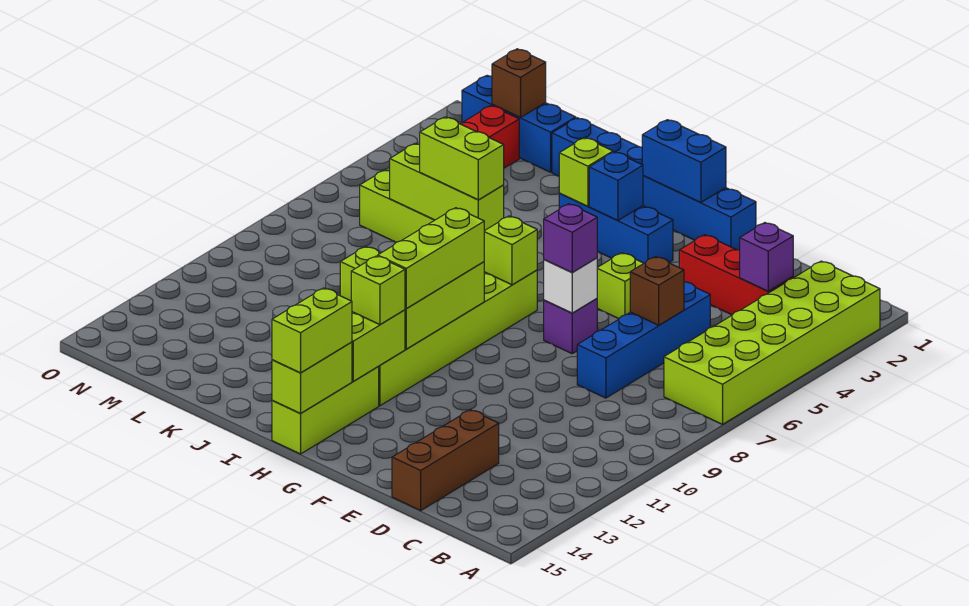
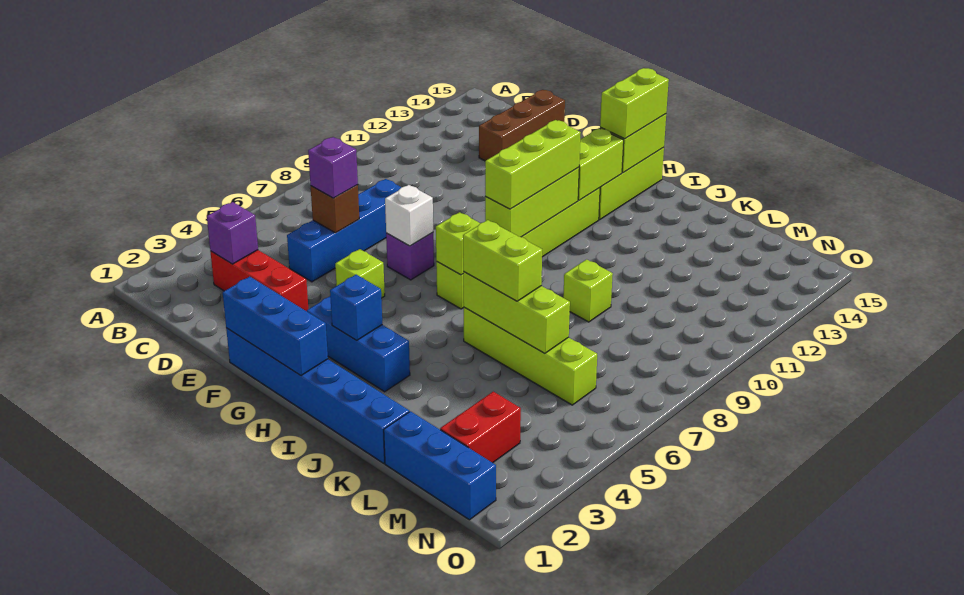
lime 2x6 brick [664,261,880,424] -> none
purple 1x1 brick [544,204,597,273] -> purple 1x1 brick moved to [308,137,358,198]
blue 1x2 brick [642,120,726,202] -> blue 1x3 brick [223,277,328,376]
lime 1x1 brick [351,256,405,325] -> none
lime 1x1 brick [559,138,613,206] -> none
brown 1x1 brick [492,49,546,118] -> none

